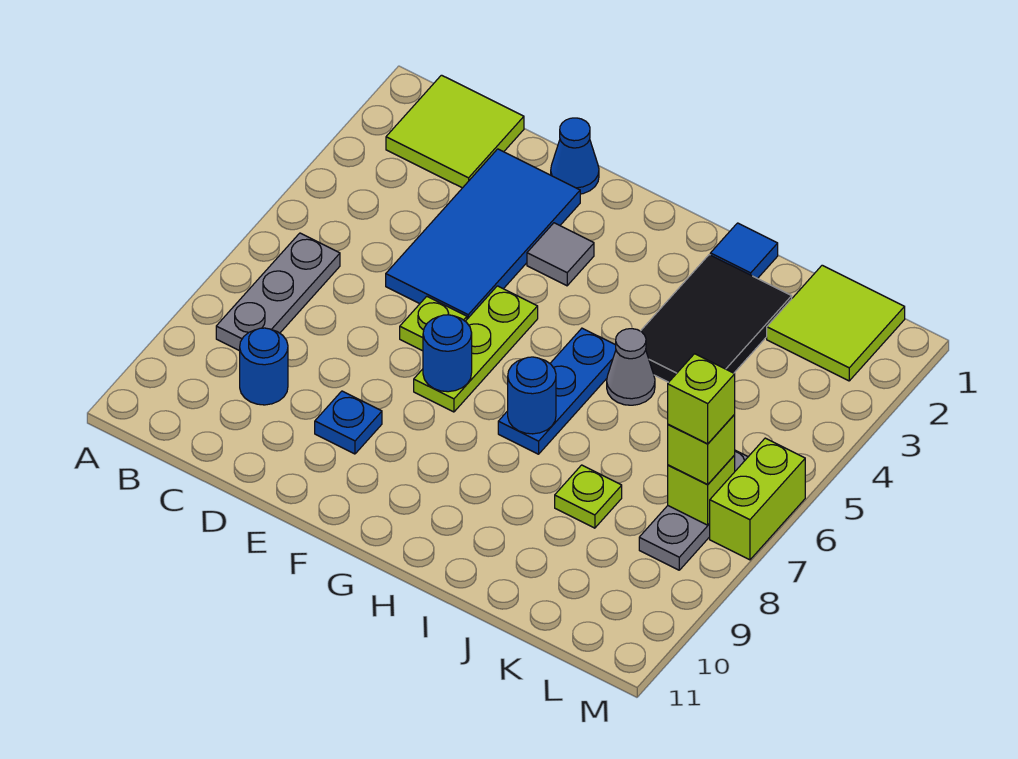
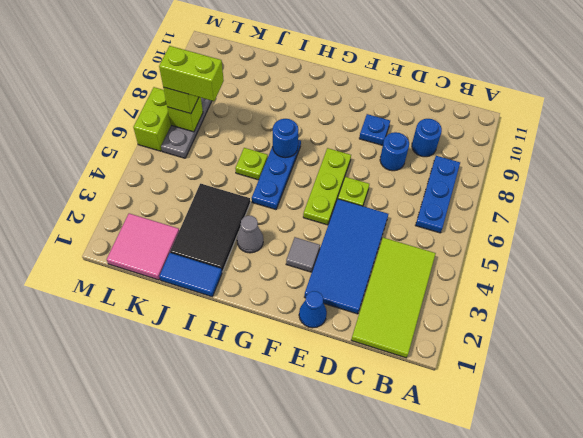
lime 2x2 tile [386,75,524,188] -> lime 2x4 tile [351,238,436,358]
grey 1x3 plate [216,233,340,351] -> blue 1x3 plate [415,156,460,233]
blue 1x1 round brick [423,315,472,392] -> blue 1x1 round brick moved to [380,132,409,171]
blue 1x1 tile [710,223,778,279] -> blue 1x2 tile [159,253,222,297]
grey 1x1 cone [607,329,655,405] -> grey 1x1 cone moved to [237,216,263,253]
lime 1x1 plate [555,465,622,528] -> lime 1x1 plate moved to [235,148,268,180]
lime 2x2 tile [767,265,905,381] -> pink 2x2 tile [107,213,179,280]
lime 1x1 brick [668,354,735,444] -> lime 1x2 brick [159,46,224,101]

